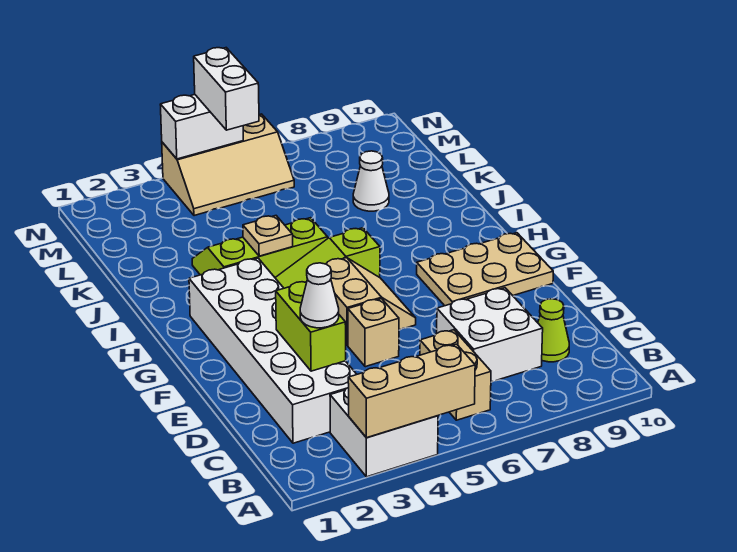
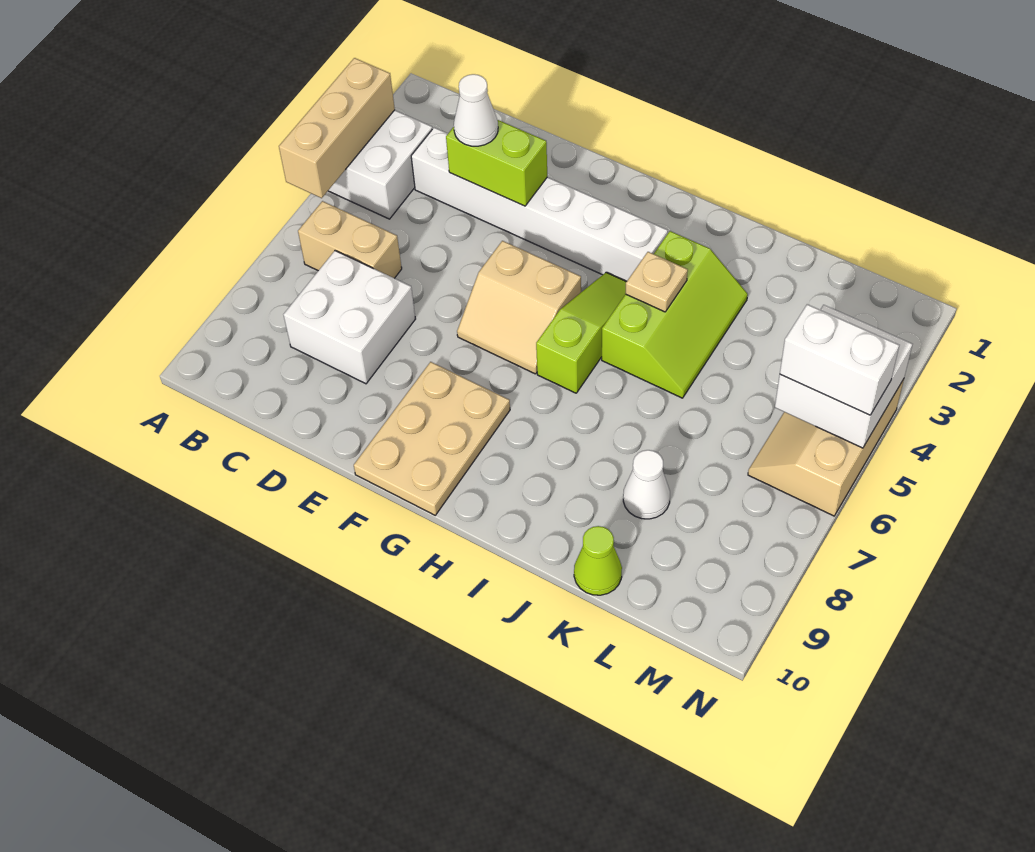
white 2x6 brick [189,258,357,443] -> white 1x6 brick [411,128,668,281]
lime 1x1 cone [538,299,569,362] -> lime 1x1 cone moved to [574,526,622,595]
tan 1x1 brick [348,299,399,367] -> none
white 1x2 brick [160,95,243,159] -> white 2x2 brick [775,305,912,448]

